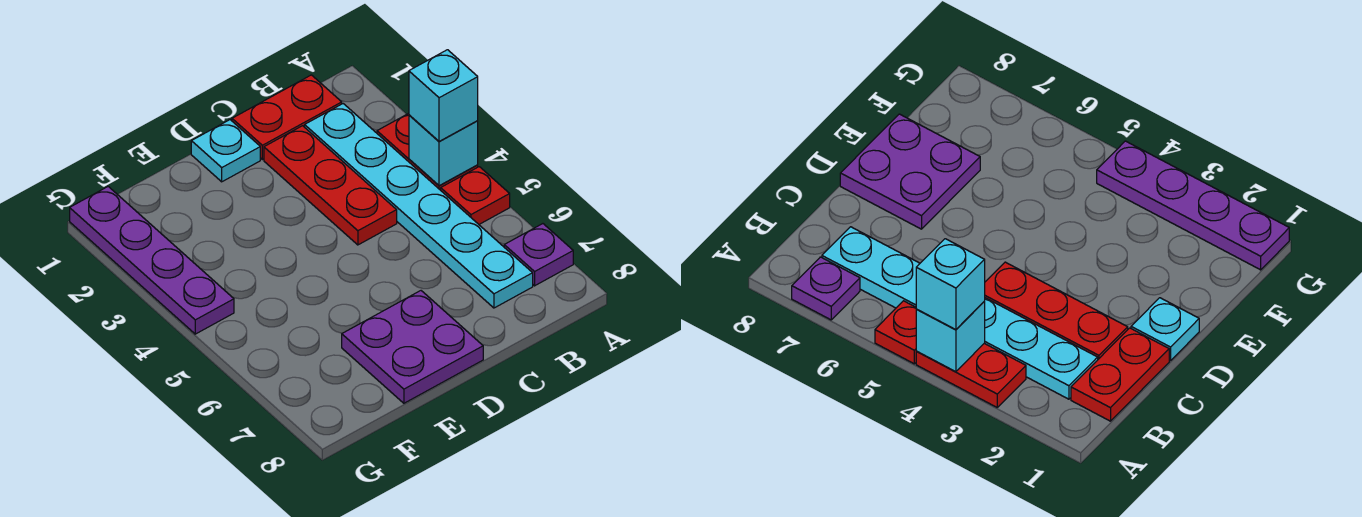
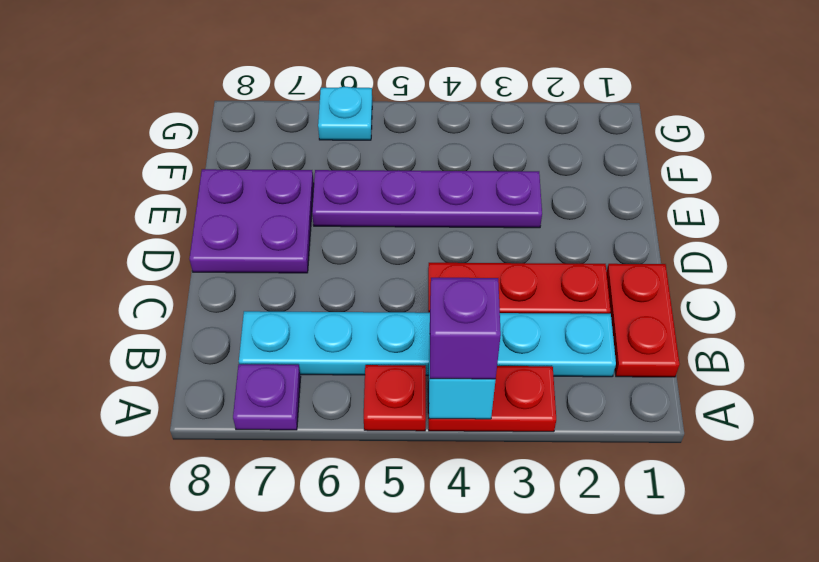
cyan 1x1 brick [409,50,478,141] -> purple 1x1 brick [430,278,501,379]
cyan 1x1 plate [191,120,260,182] -> cyan 1x1 plate moved to [318,87,372,140]
purple 1x4 plate [70,187,234,334] -> purple 1x4 plate moved to [312,170,542,228]

